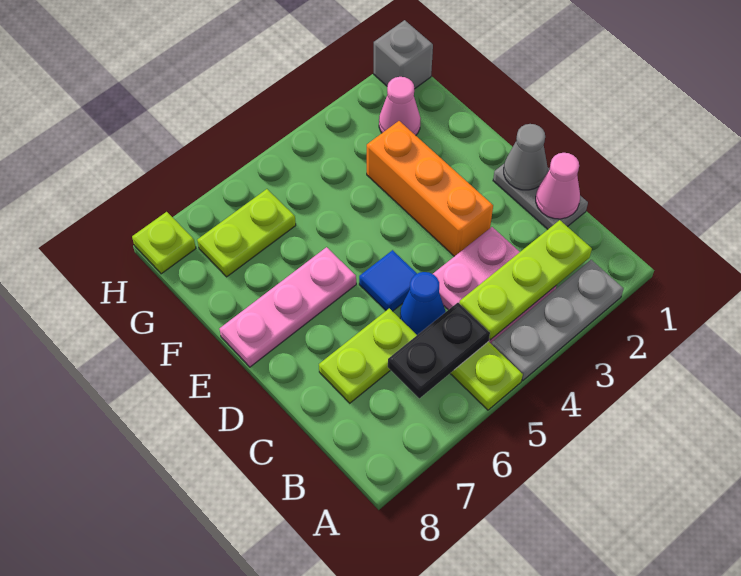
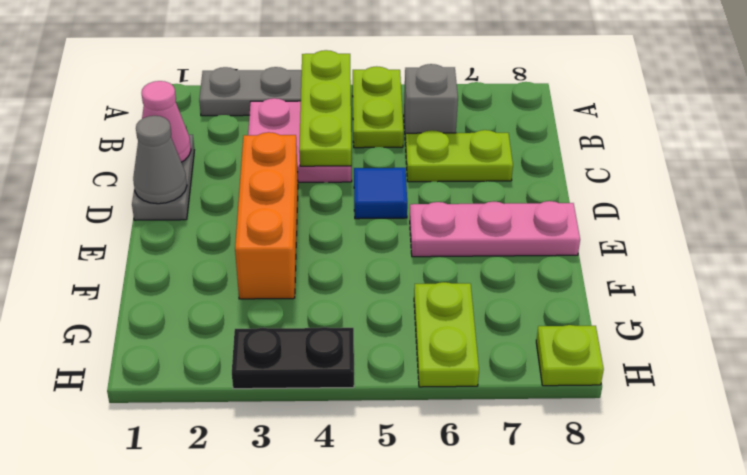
lime 1x3 plate [459,220,592,340] -> lime 1x3 plate turned to [299,50,351,166]
black 1x2 plate [388,303,490,398] -> black 1x2 plate moved to [232,327,354,389]
blue 1x1 cone [400,272,445,335] -> none
pink 1x1 cone [379,77,421,135] -> none
lime 1x2 plate [197,189,296,277] -> lime 1x2 plate turned to [414,282,479,387]
grey 1x1 brick [374,20,433,89] -> grey 1x1 brick moved to [404,64,458,146]

